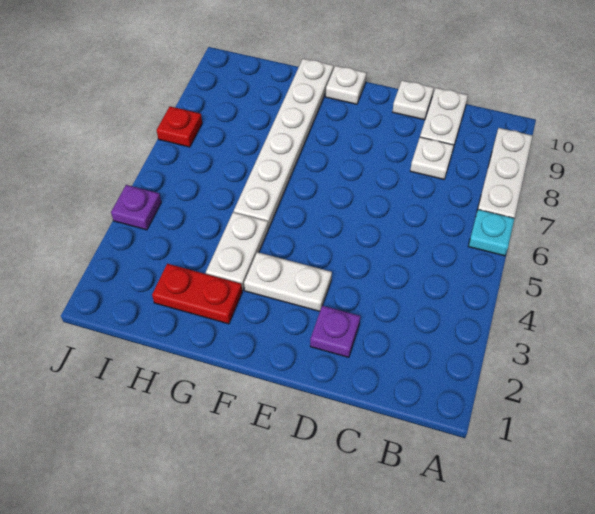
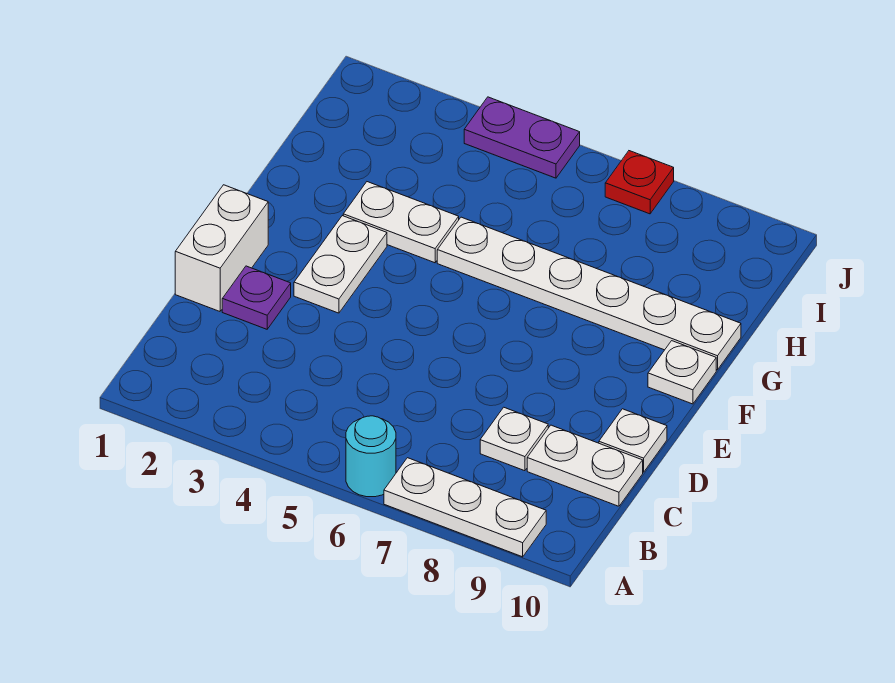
cyan 1x1 plate [468,210,514,256] -> cyan 1x1 round brick [346,416,396,497]
none -> white 1x2 brick [175,185,268,311]
red 1x2 plate [152,264,242,324] -> none
purple 1x1 plate [111,185,161,230] -> purple 1x2 plate [464,97,580,178]

